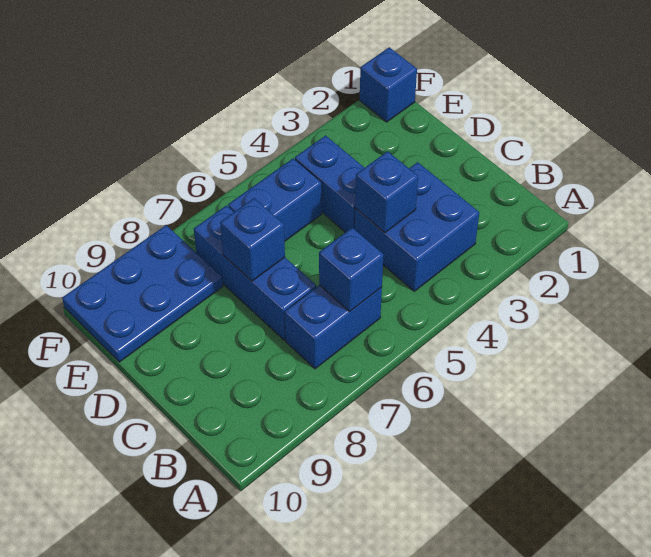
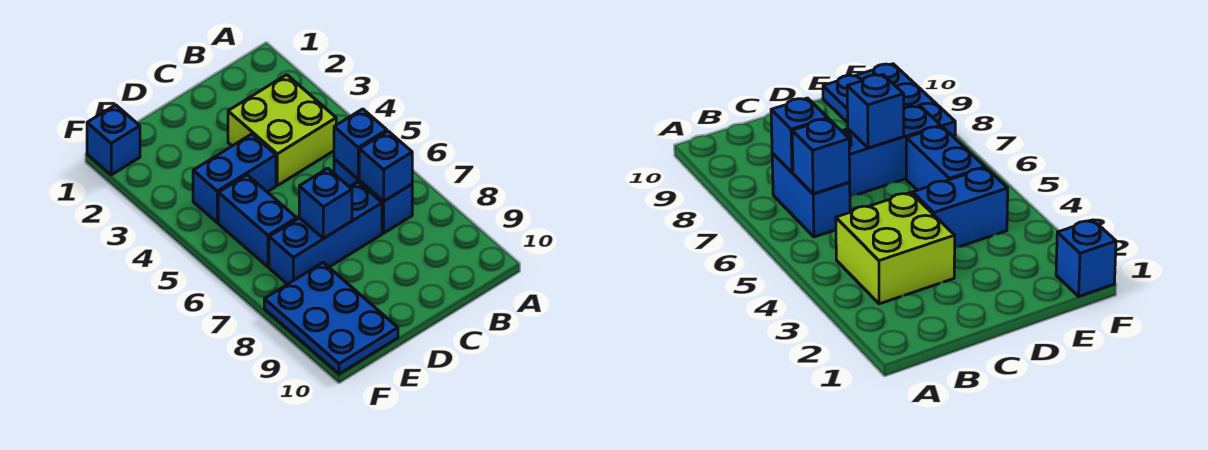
blue 2x2 brick [355,162,479,291] -> lime 2x2 brick [228,75,336,185]
blue 1x1 brick [355,151,418,233] -> blue 1x1 brick moved to [359,131,412,201]

